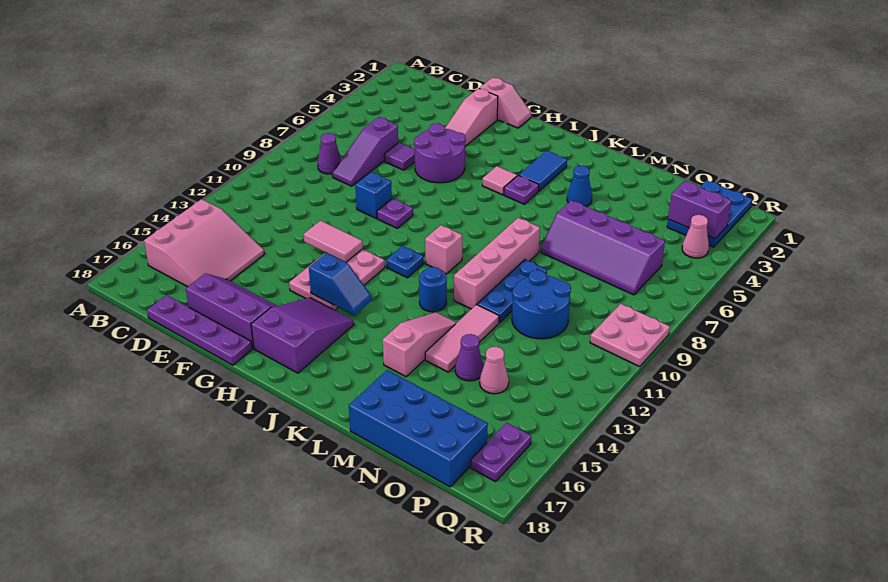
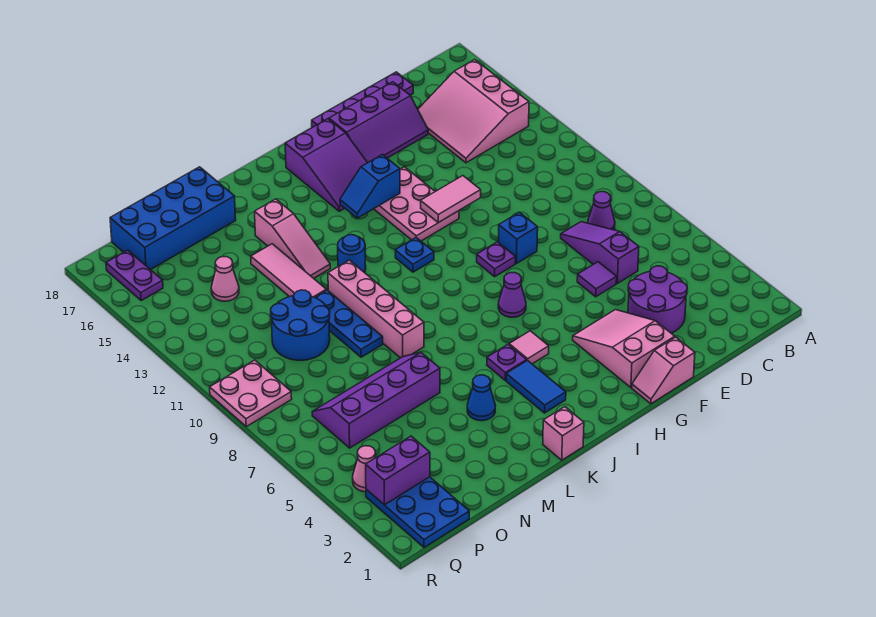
pink 1x3 slope [445,88,498,146] -> pink 2x3 slope [573,310,675,387]
purple 2x2 round brick [414,124,466,183] -> purple 2x2 round brick moved to [628,266,687,333]
pink 1x1 brick [425,225,462,274] -> pink 1x1 brick moved to [543,407,584,460]
purple 1x1 cone [455,334,484,381] -> purple 1x1 cone moved to [498,273,526,317]

